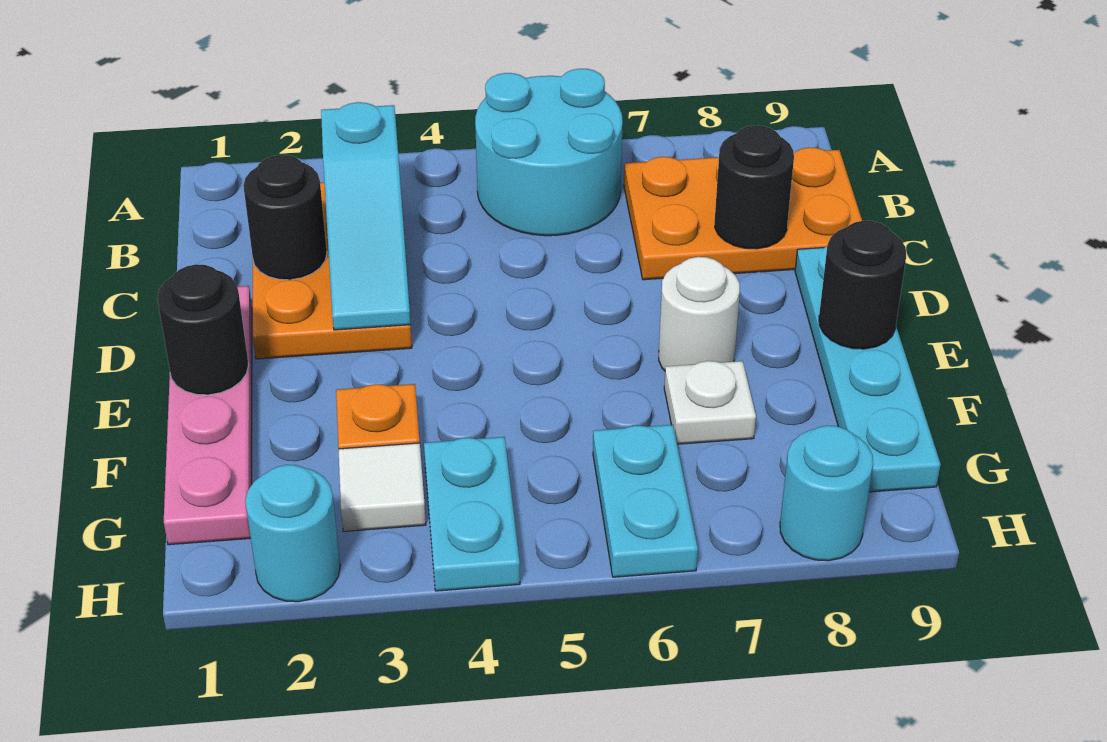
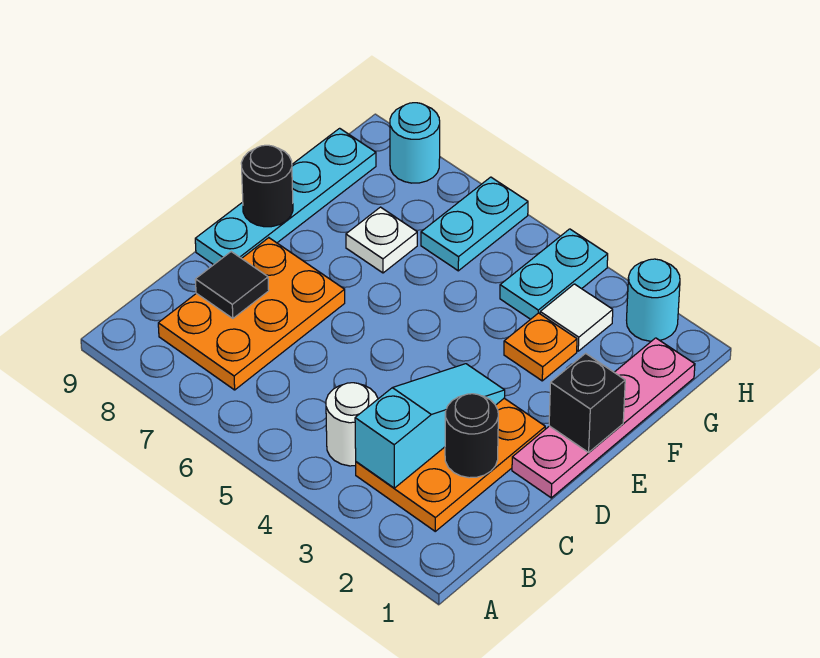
cyan 2x2 round brick [475,69,623,236] -> none
orange 2x3 plate [624,147,862,280] -> orange 2x3 plate turned to [158,238,345,390]
black 1x1 round brick [715,126,794,249] -> black 1x1 tile [195,252,269,318]
black 1x1 round brick [157,264,249,395] -> black 1x1 brick [549,353,625,452]
white 1x1 round brick [659,257,740,371] -> white 1x1 round brick moved to [326,383,378,466]

